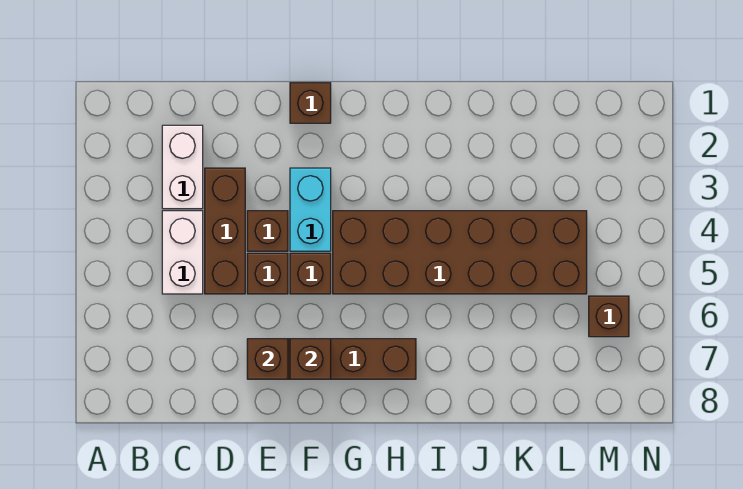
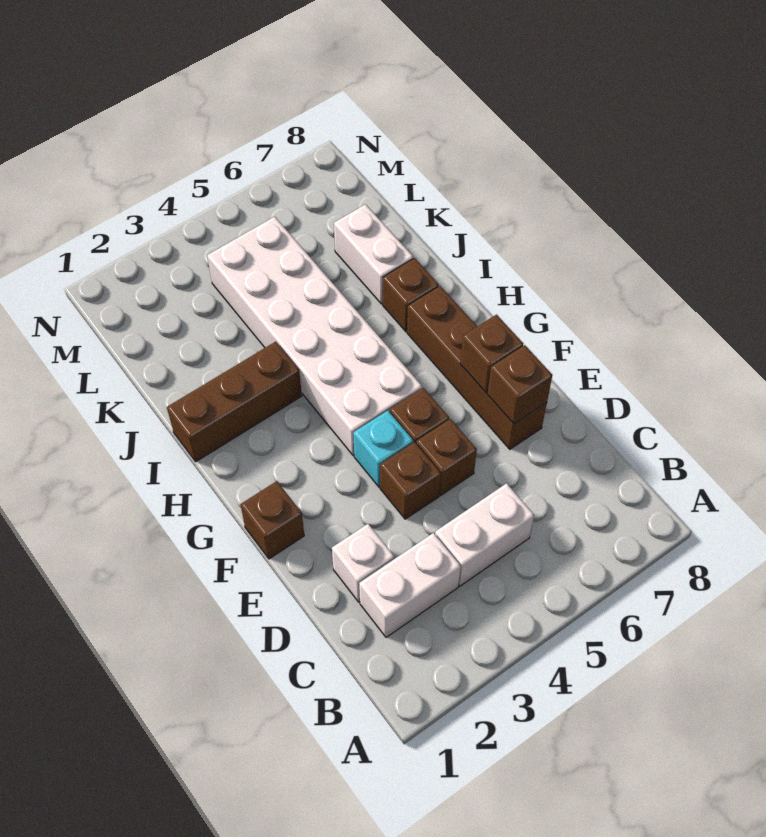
none -> white 1x1 brick [332,524,394,602]
brown 1x3 brick [205,168,245,294] -> brown 1x3 brick moved to [167,342,302,462]
cyan 1x2 brick [290,168,331,251] -> cyan 1x1 brick [353,411,413,487]
brown 2x6 brick [333,211,587,294] -> white 2x6 brick [207,217,422,456]
none -> white 1x2 brick [334,204,413,304]
brown 1x1 brick [589,296,629,337] -> brown 1x1 brick moved to [383,258,439,332]

